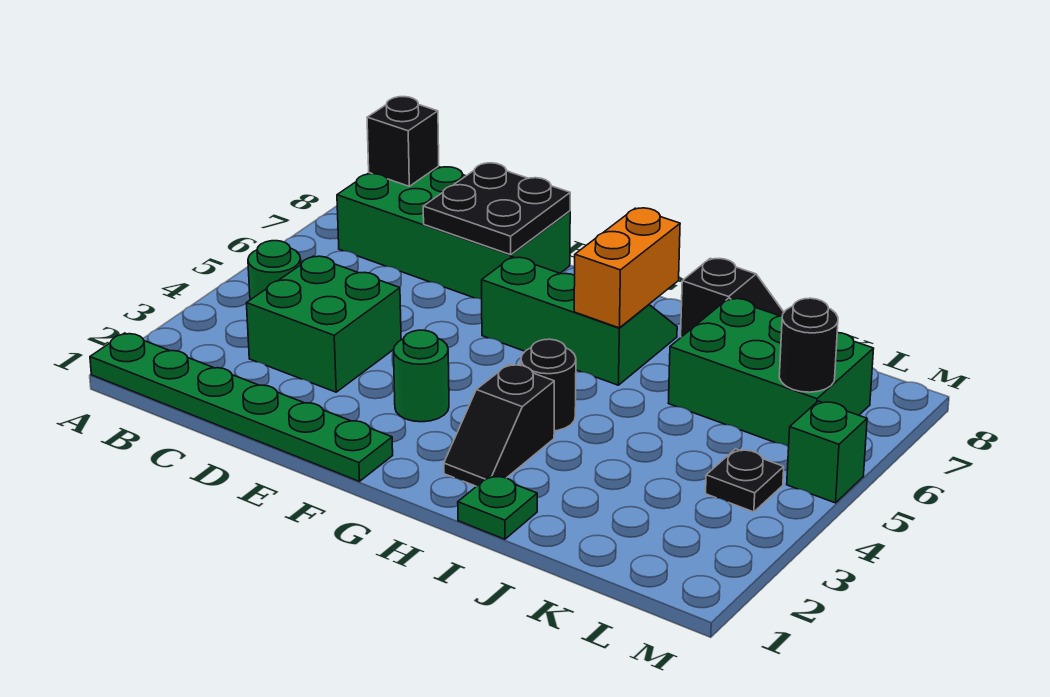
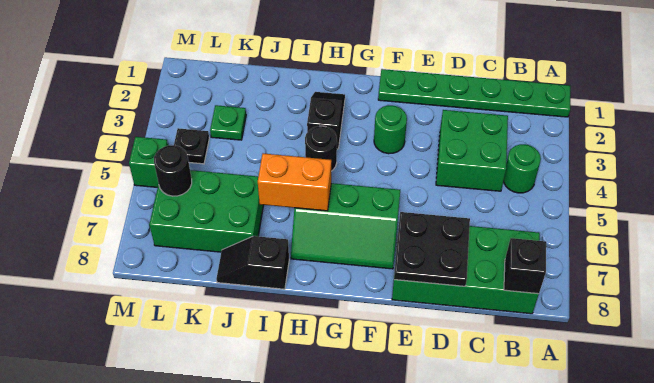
orange 1x2 brick [574,208,680,328] -> orange 1x2 brick turned to [258,153,331,211]
green 1x1 plate [458,475,537,539] -> green 1x1 plate moved to [210,105,246,140]

